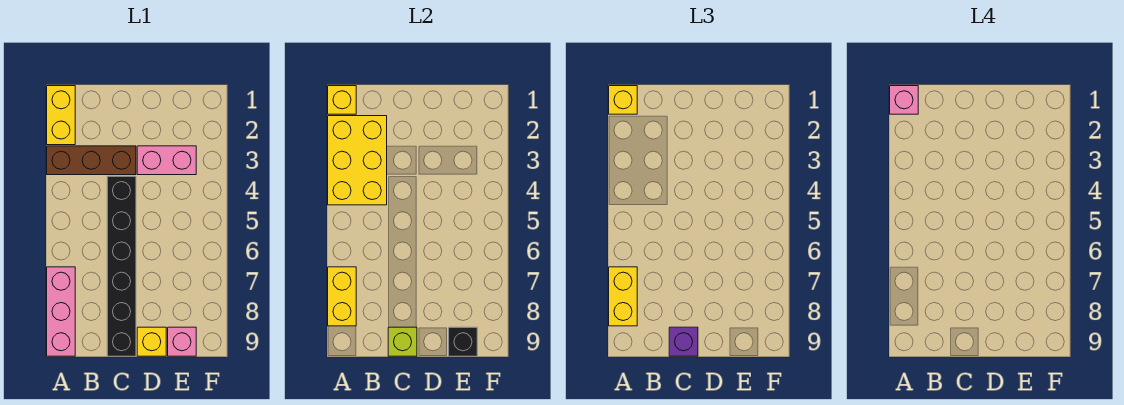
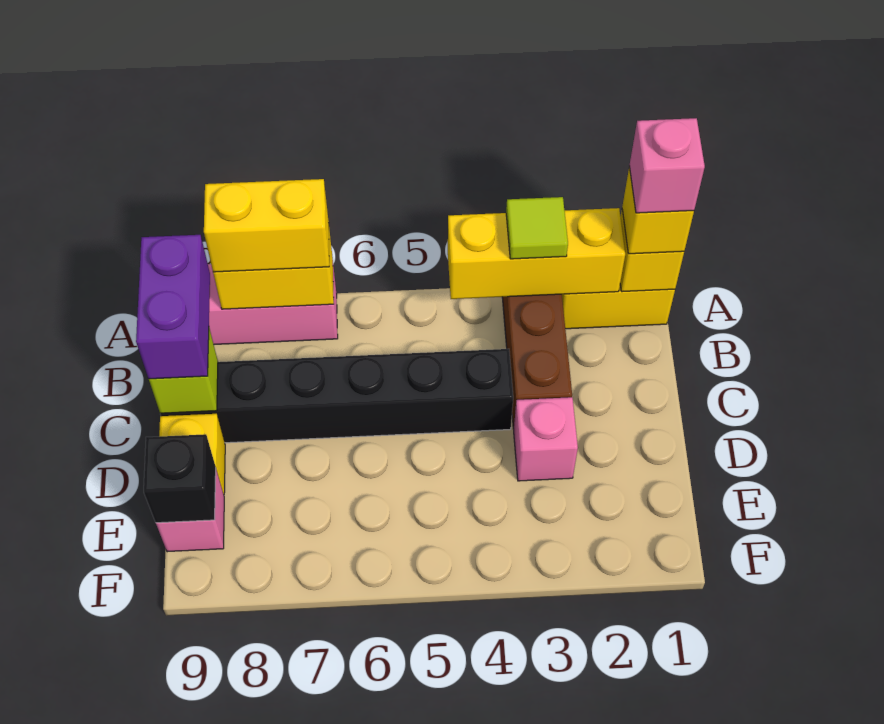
yellow 2x3 brick [328,116,387,205] -> yellow 1x3 brick [448,208,625,299]
none -> lime 1x1 tile [506,197,568,259]
purple 1x1 brick [669,327,698,356] -> purple 1x2 brick [136,235,210,379]
pink 1x2 brick [137,146,196,175] -> pink 1x1 brick [514,397,578,481]

